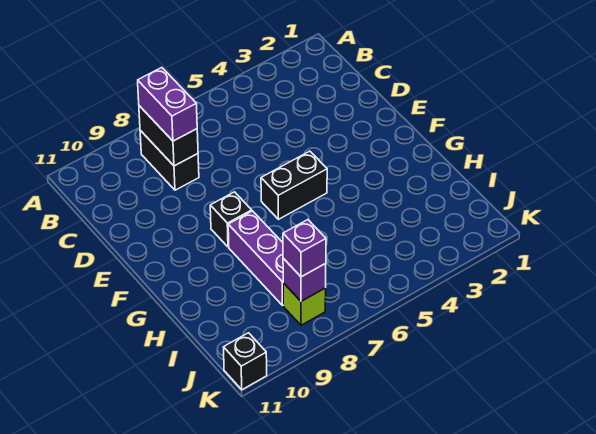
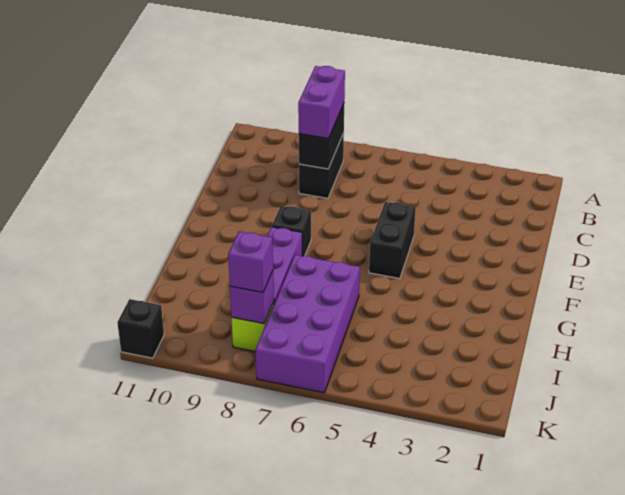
black 1x2 brick [261,151,327,219] -> black 1x2 brick turned to [369,202,416,279]
none -> purple 2x4 brick [256,255,360,393]

